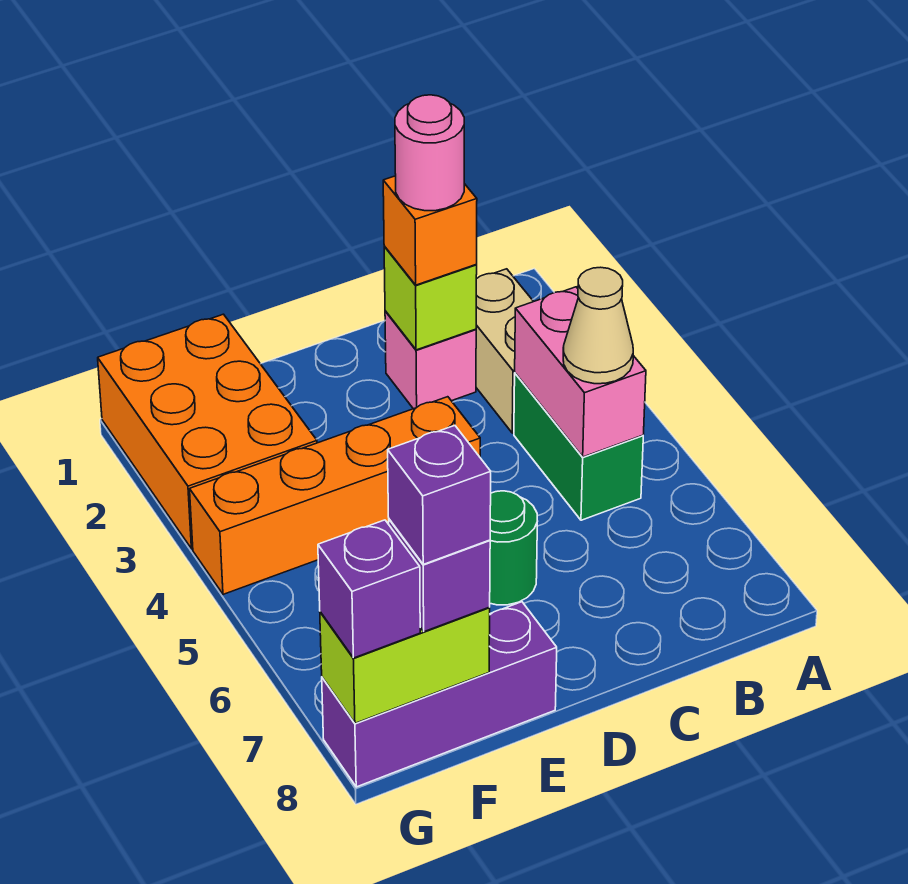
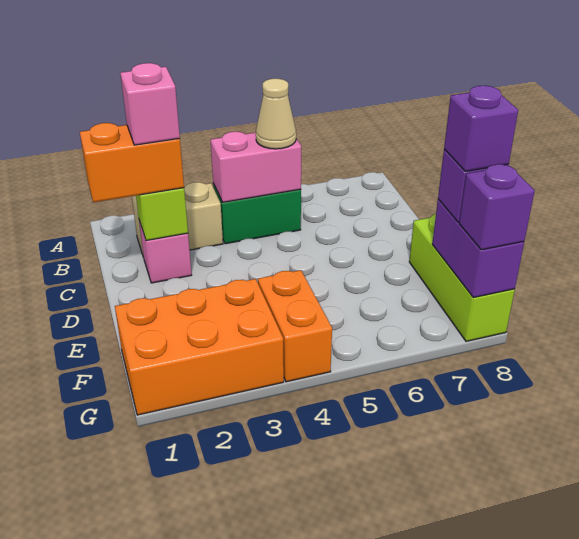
orange 1x1 brick [383,176,477,285] -> orange 1x2 brick [80,123,184,202]
pink 1x1 round brick [395,95,464,211] -> pink 1x1 brick [120,63,180,145]
orange 1x4 brick [190,397,480,594] -> orange 1x2 brick [258,270,332,382]
green 1x1 round brick [490,491,537,605] -> none
purple 1x3 brick [322,602,557,787] -> lime 1x3 brick [409,214,515,341]
lime 1x2 brick [320,607,490,723] -> purple 1x2 brick [432,199,524,298]

